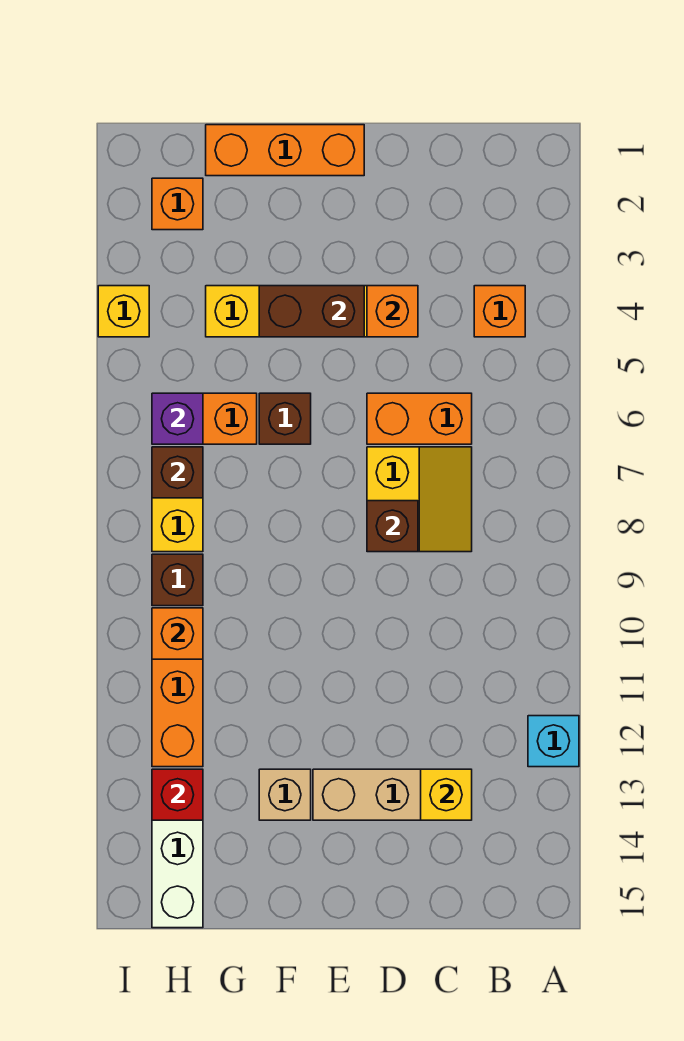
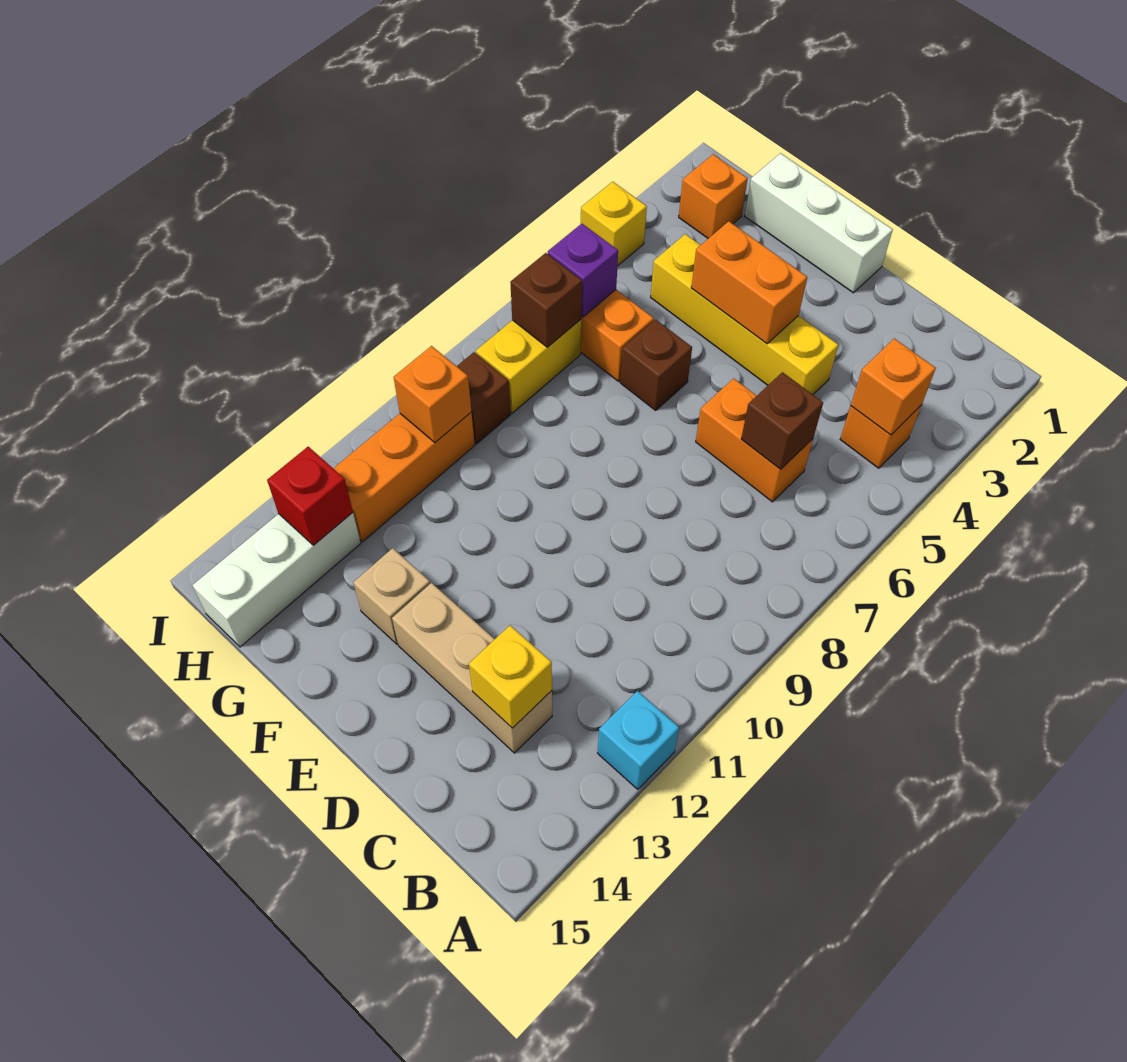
yellow 2x2 slope [367,447,472,552] -> none
orange 1x1 brick [367,286,418,337] -> orange 1x1 brick moved to [851,339,936,435]
brown 1x1 brick [367,501,418,552] -> brown 1x1 brick moved to [741,372,823,470]
orange 1x3 brick [206,125,364,176] -> white 1x3 brick [745,153,893,293]
brown 1x2 brick [259,286,364,337] -> orange 1x2 brick [691,221,807,344]

